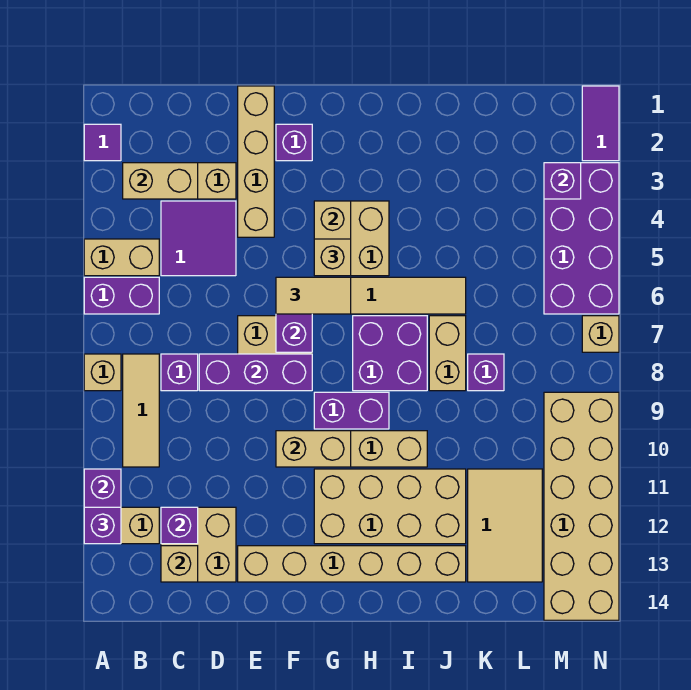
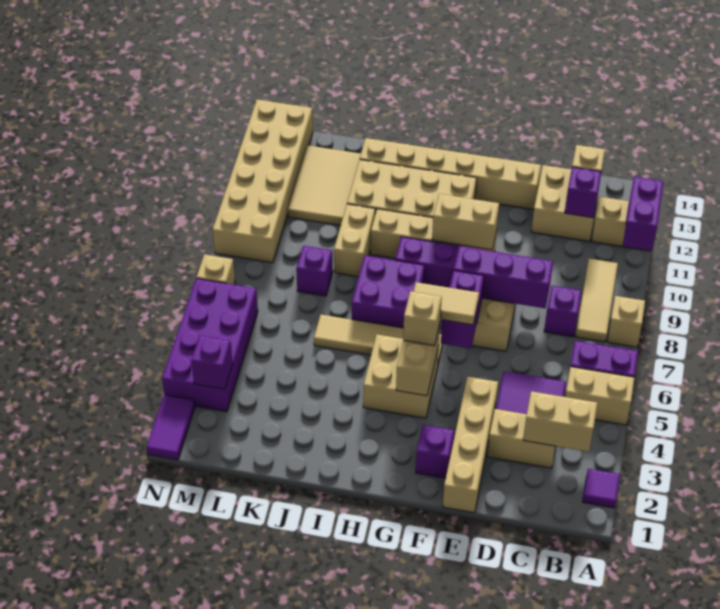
purple 1x1 brick [84,507,121,544] -> none
tan 1x2 brick [429,316,466,391] -> tan 1x2 brick moved to [334,204,375,277]

